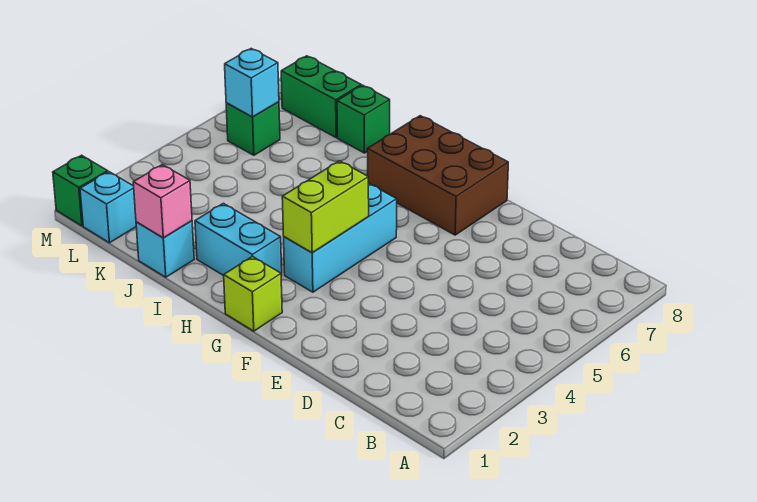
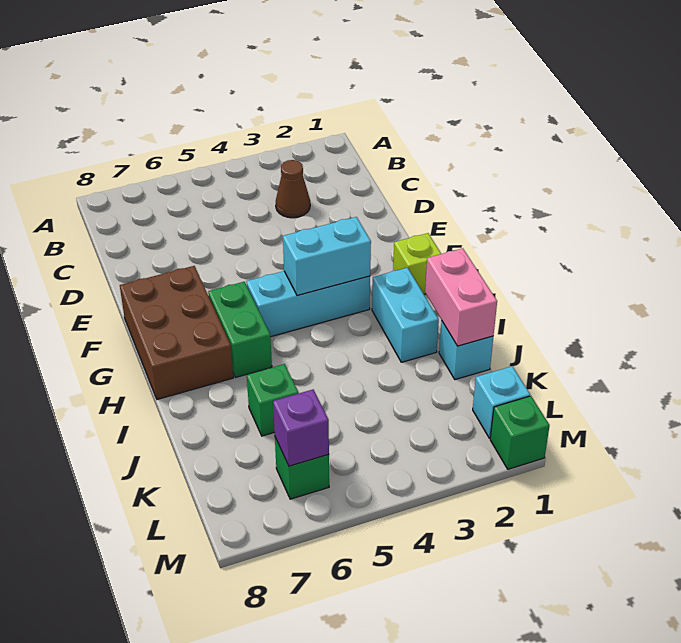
none -> brown 1x1 cone [276,160,310,218]
lime 1x2 brick [282,161,369,253] -> cyan 1x2 brick [283,217,371,296]
pink 1x1 brick [133,165,192,238] -> pink 1x2 brick [425,248,497,346]
green 1x1 brick [337,85,390,153] -> green 1x1 brick moved to [247,364,299,436]
green 1x2 brick [281,56,361,138] -> green 1x2 brick moved to [208,282,272,377]
cyan 1x1 brick [225,49,279,117] -> purple 1x1 brick [273,390,329,466]

